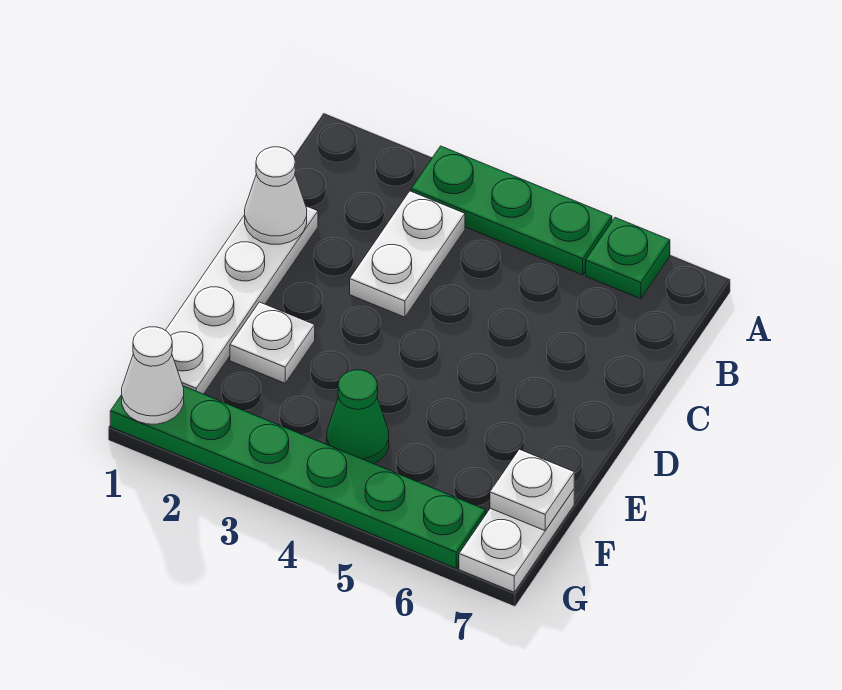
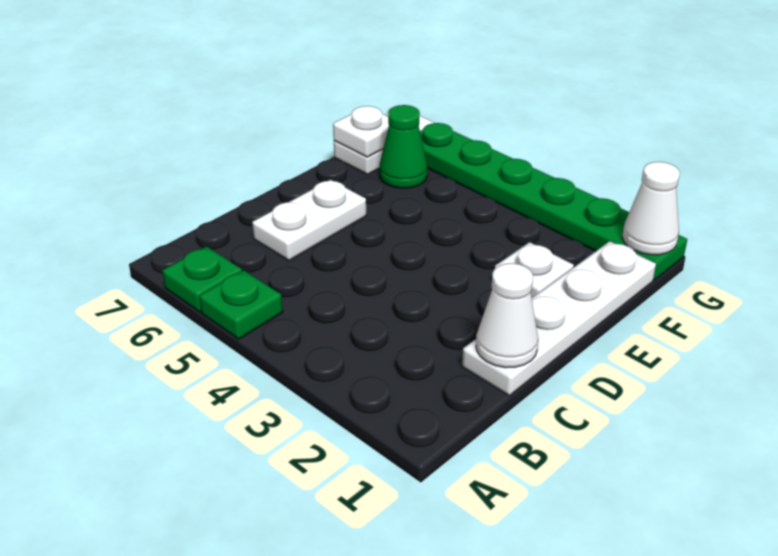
green 1x3 plate [411,146,612,275] -> green 1x1 plate [200,270,283,339]
white 1x2 plate [350,191,465,317] -> white 1x2 plate moved to [252,180,366,260]
green 1x1 cone [327,370,389,464] -> green 1x1 cone moved to [380,105,427,188]

